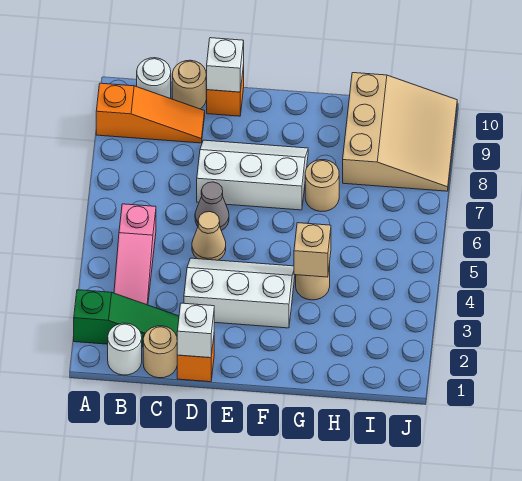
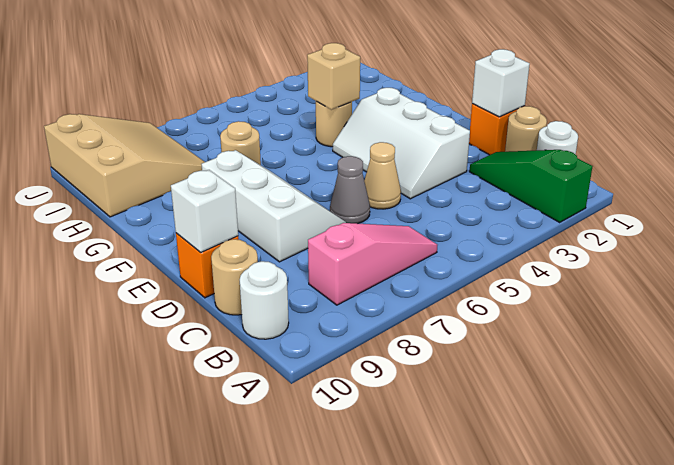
orange 1x3 slope [96,83,205,143] -> none
pink 1x3 slope [114,204,156,305] -> pink 1x3 slope moved to [308,223,437,305]
white 2x3 slope [197,140,308,210] -> white 2x3 slope turned to [202,150,346,262]
tan 3x3 slope [343,73,457,191] -> tan 3x3 slope turned to [44,114,204,217]

